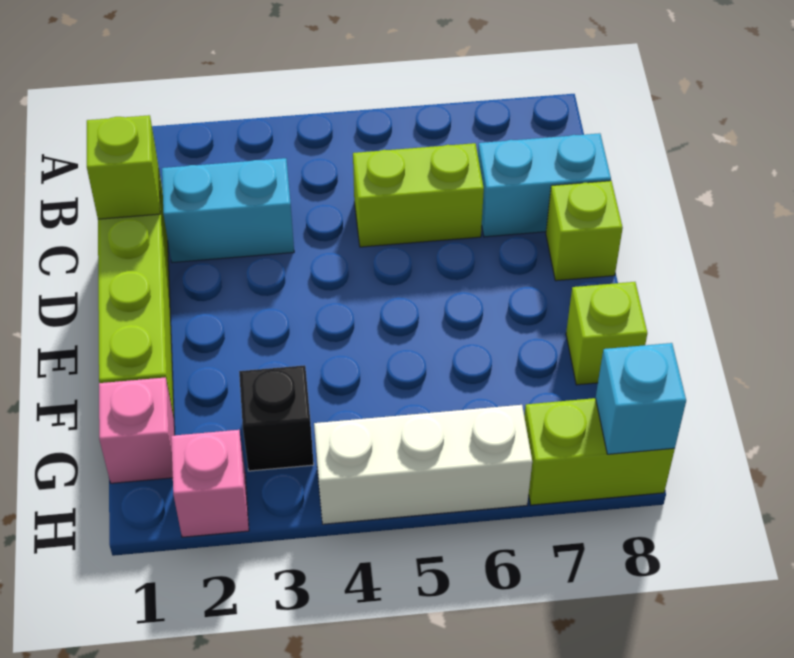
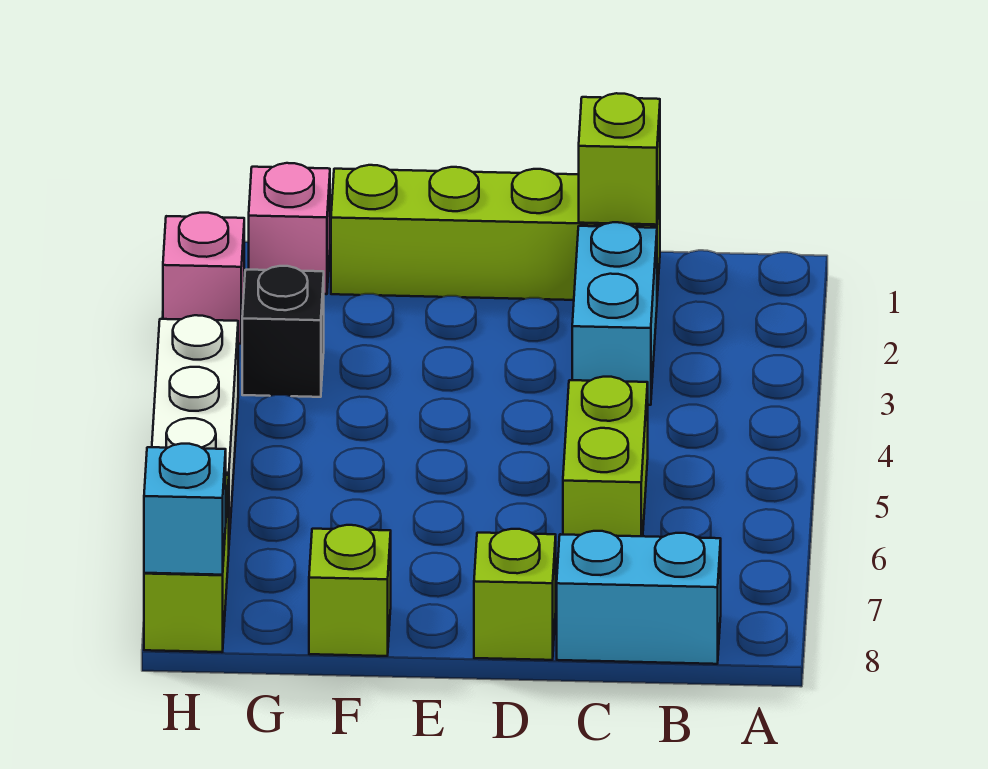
cyan 1x2 brick [478,133,611,237] -> cyan 1x2 brick turned to [557,531,721,664]

